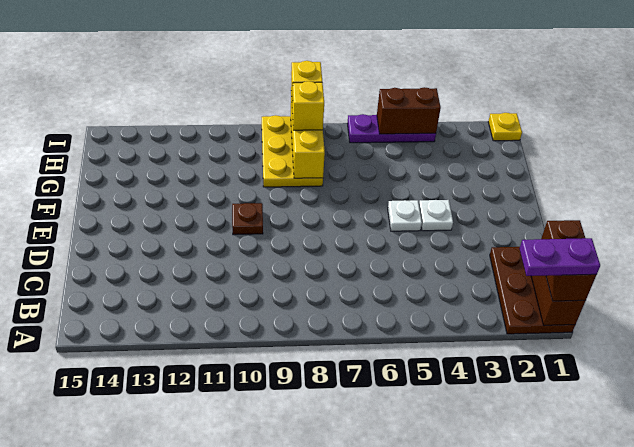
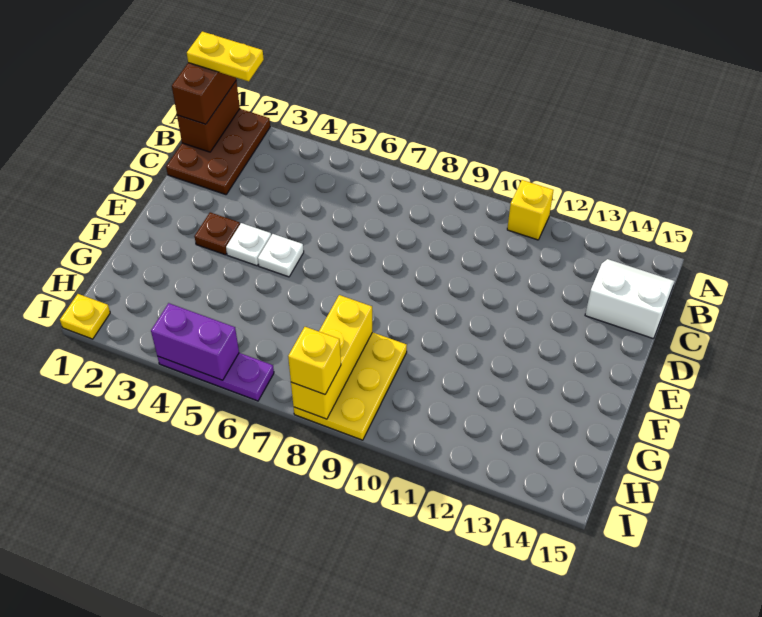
purple 1x2 plate [519,238,600,276] -> yellow 1x2 plate [187,32,264,81]
none -> white 2x2 slope [585,259,675,339]
brown 1x1 plate [232,203,263,235] -> brown 1x1 plate moved to [194,212,240,255]
yellow 1x1 brick [292,81,324,130] -> yellow 1x1 brick moved to [507,180,553,240]
brown 1x2 brick [377,87,441,134] -> purple 1x2 brick [151,303,239,380]

